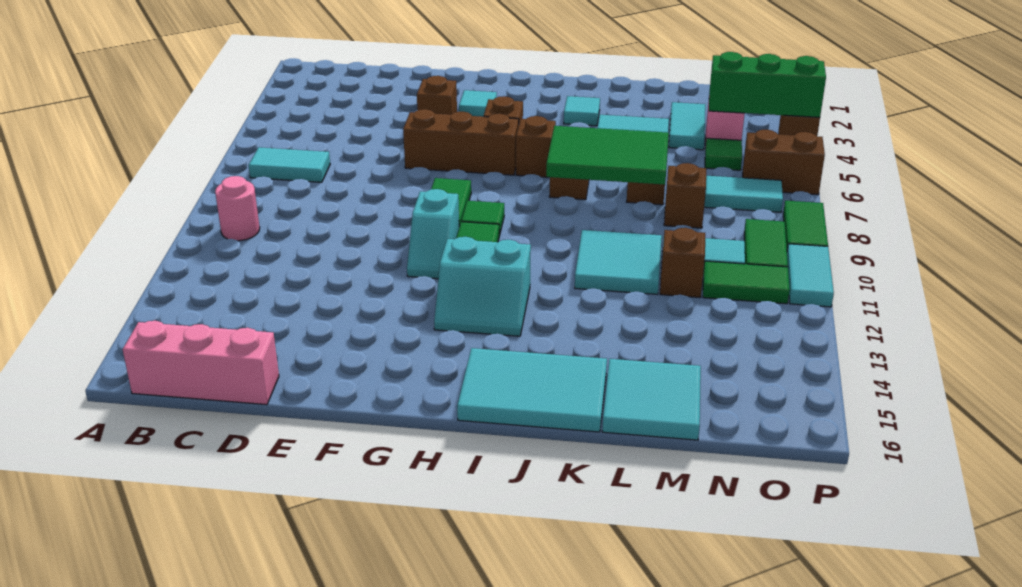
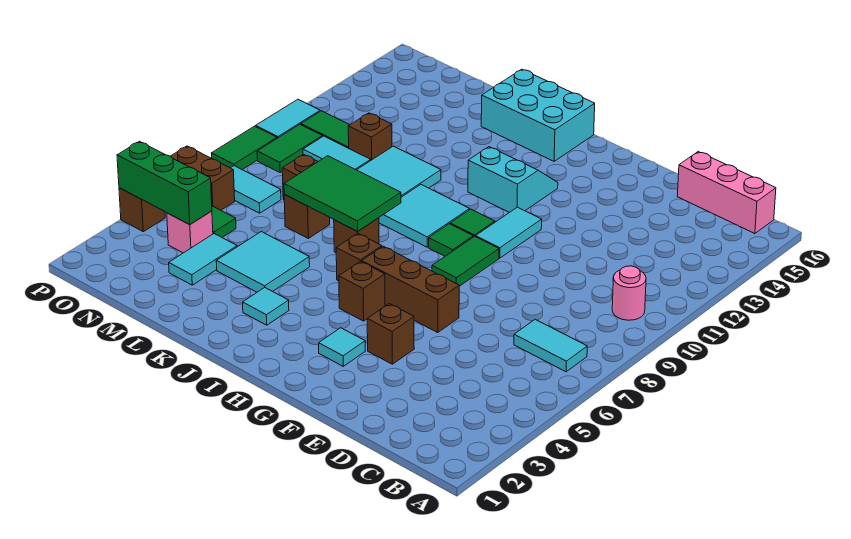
cyan 1x2 slope [407,189,459,279] -> cyan 1x2 tile [476,207,542,258]
cyan 2x3 tile [457,348,607,432] -> cyan 2x3 brick [481,69,595,161]
cyan 2x2 tile [602,359,701,440] -> cyan 2x2 tile moved to [379,185,470,247]

